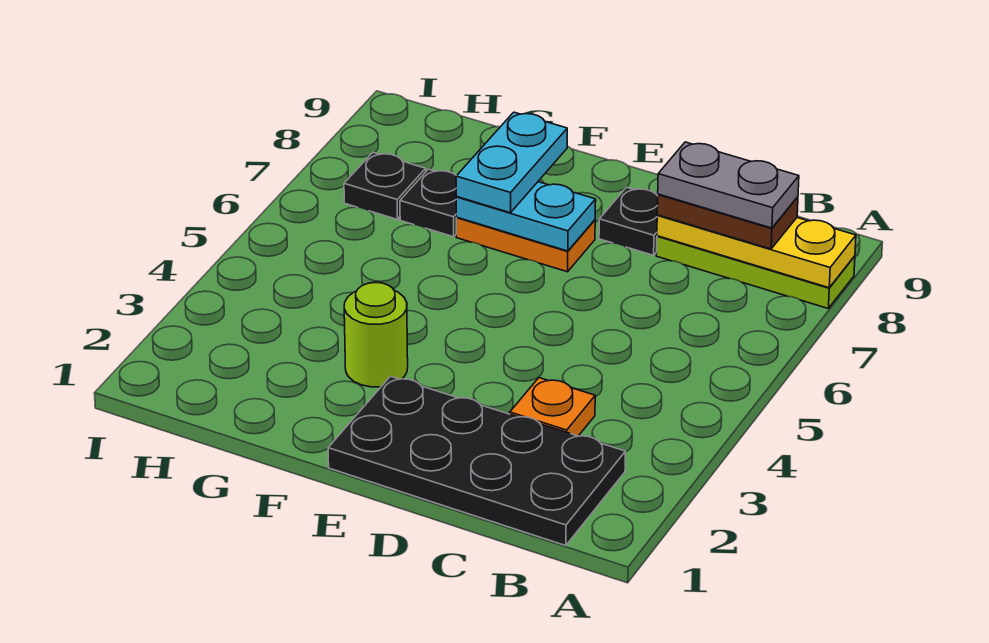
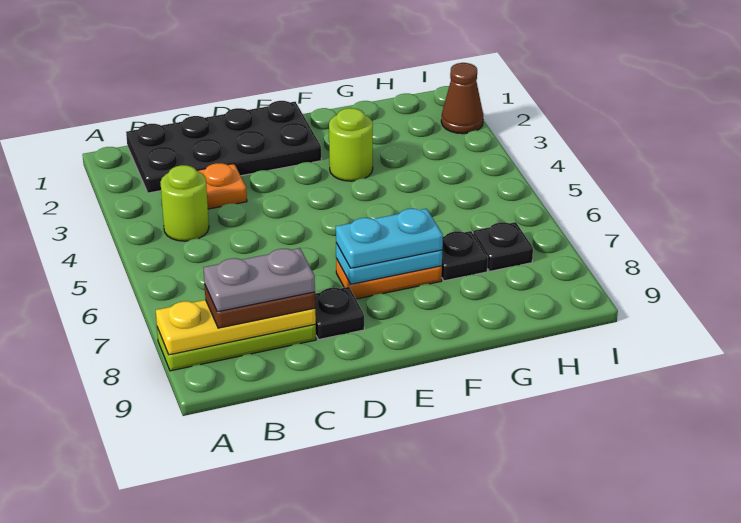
none -> lime 1x1 round brick [160,165,209,241]
cyan 1x2 plate [456,112,567,213] -> cyan 1x2 plate turned to [336,209,443,268]
none -> brown 1x1 cone [441,63,483,134]

